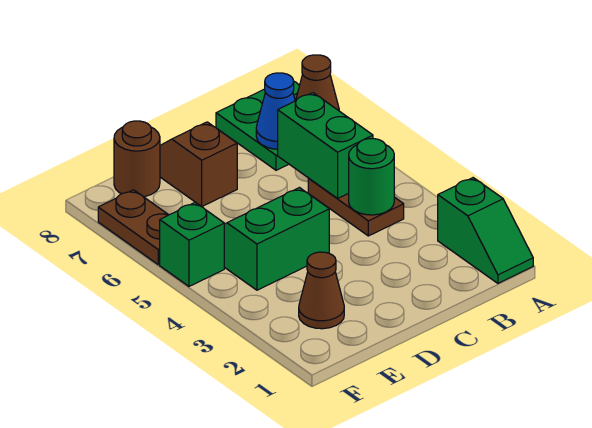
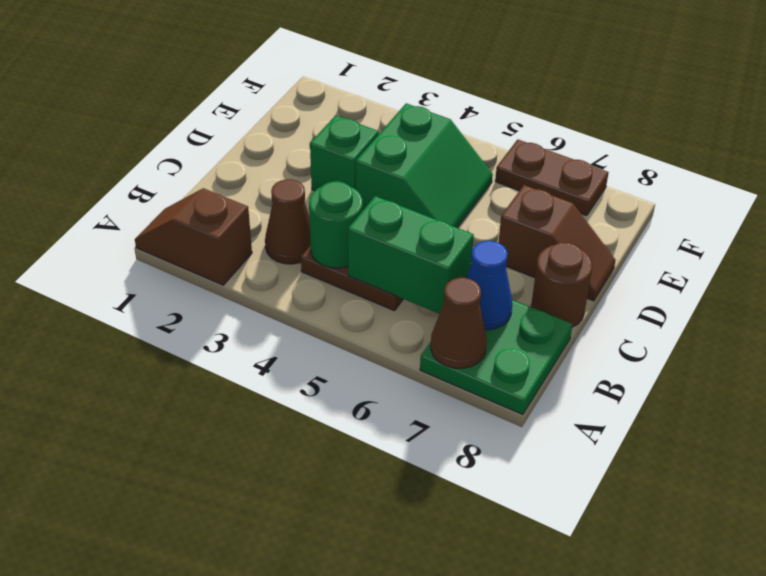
green 1x2 slope [438,178,533,283] -> brown 1x2 slope [135,188,252,285]
brown 1x1 cone [299,252,344,329] -> brown 1x1 cone moved to [265,179,311,264]
brown 1x1 round brick [114,121,160,197] -> brown 1x1 round brick moved to [531,243,592,327]
green 1x1 brick [160,202,224,286] -> green 1x1 brick moved to [310,115,379,191]

